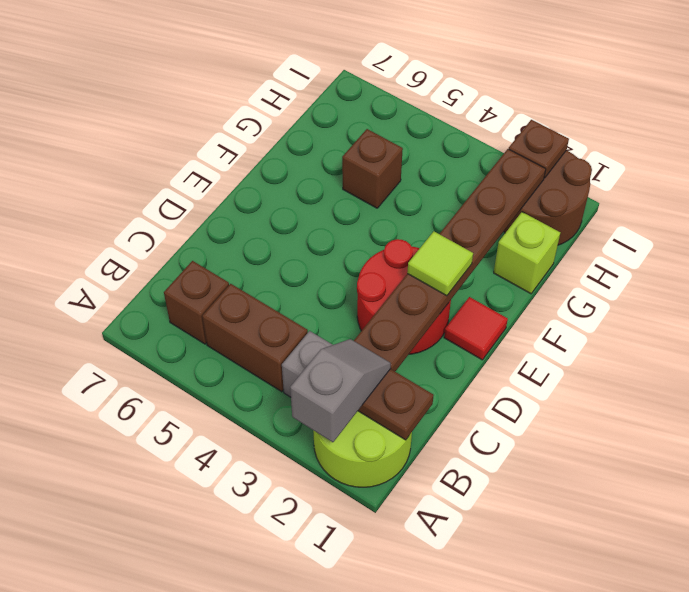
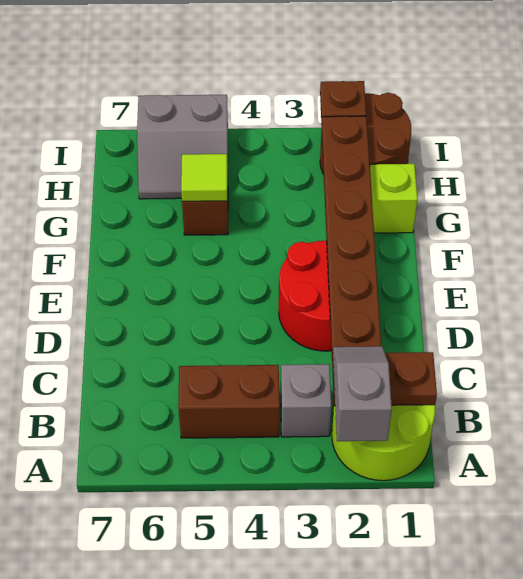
brown 1x1 brick [164,261,229,344] -> none
red 1x1 tile [444,297,508,360] -> none
lime 1x1 tile [407,231,473,296] -> lime 1x1 tile moved to [181,154,227,201]
none -> grey 2x2 slope [137,95,228,199]

